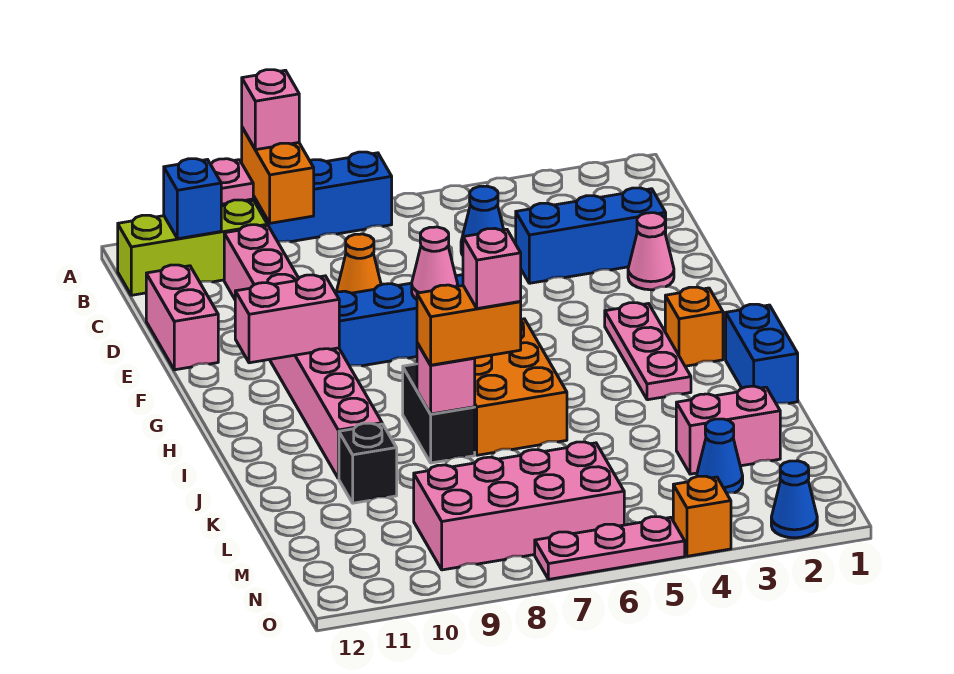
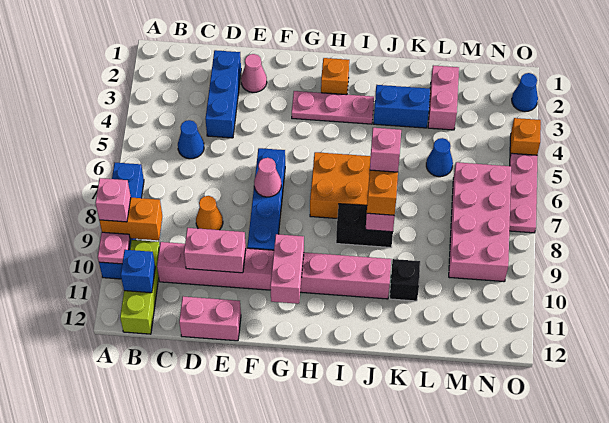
none -> pink 1x2 brick [184,228,246,273]
blue 1x2 brick [726,304,798,404] -> blue 1x2 brick moved to [374,85,430,128]
blue 1x1 cone [697,419,743,494] -> blue 1x1 cone moved to [426,138,453,177]

